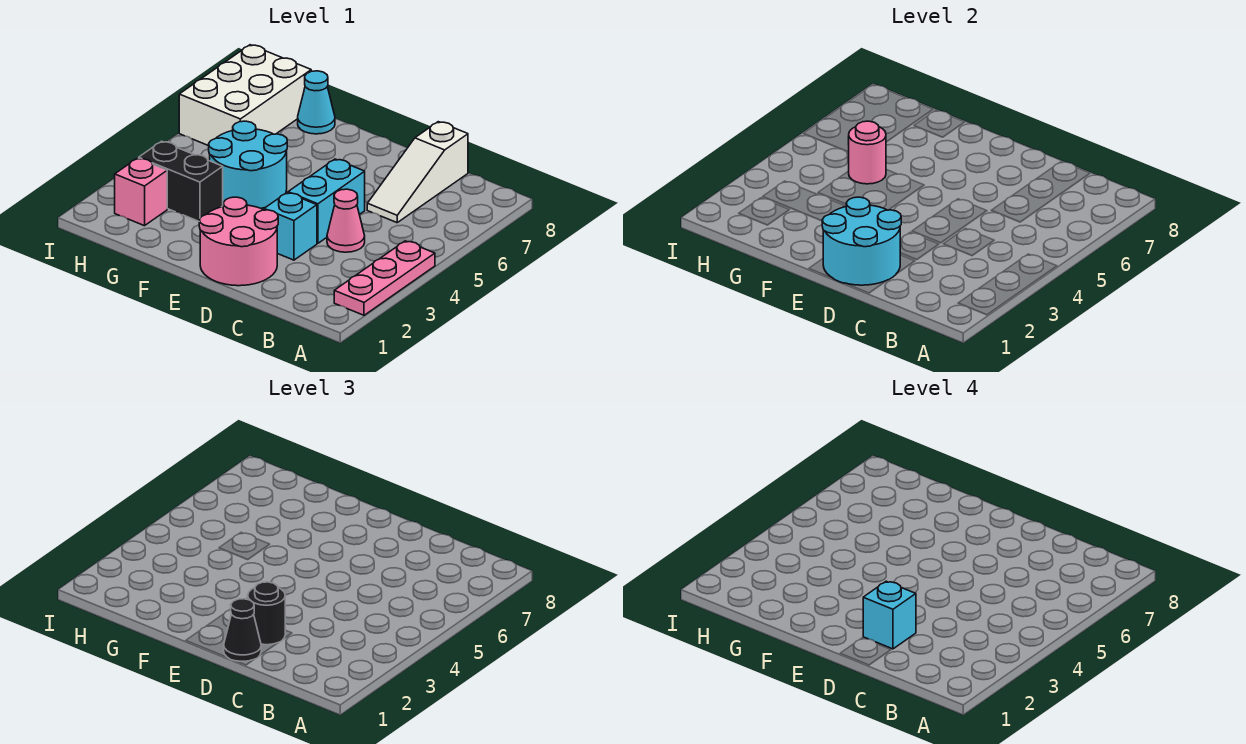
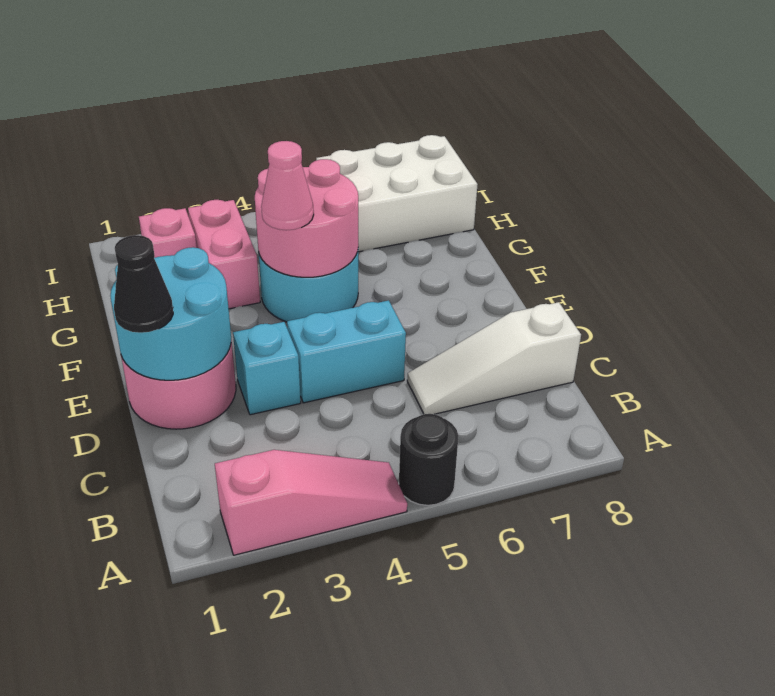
pink 1x3 plate [334,241,435,315] -> pink 1x3 slope [215,450,407,555]
pink 1x1 cone [327,189,365,252] -> pink 1x1 cone moved to [261,141,314,230]
black 1x1 round brick [247,582,285,645] -> black 1x1 round brick moved to [399,414,458,505]
cyan 1x1 brick [863,581,916,649] -> none
black 1x2 brick [139,141,223,221] -> pink 1x2 brick [188,200,260,309]
pink 1x1 round brick [848,121,886,184] -> pink 2x2 round brick [255,159,358,277]
cyan 1x1 cone [298,71,335,134] -> none

